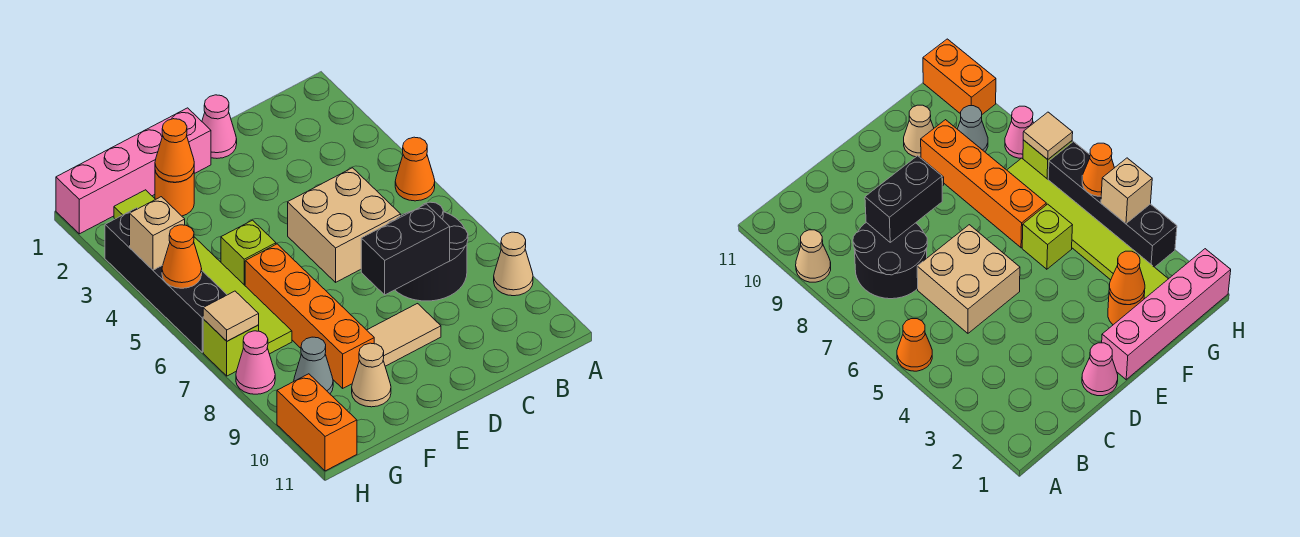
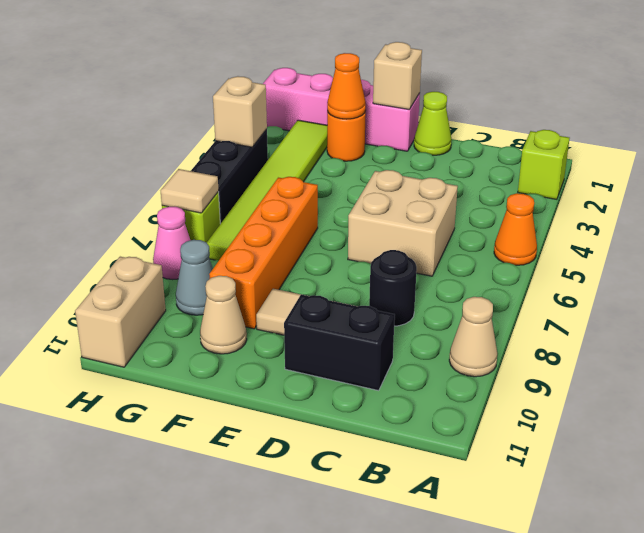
black 2x2 round brick [388,202,468,301] -> black 1x1 round brick [369,250,417,326]
black 1x2 brick [361,204,450,295] -> black 1x2 brick moved to [284,294,395,391]
pink 1x1 cone [202,95,237,158] -> lime 1x1 cone [414,92,452,155]
none -> tan 1x1 brick [373,42,422,110]
lime 1x1 brick [221,220,276,285] -> lime 1x1 brick moved to [518,130,569,199]
black 1x4 brick [105,208,227,352] -> black 1x3 brick [191,129,268,224]
orange 1x1 cone [162,225,202,288] -> none
orange 1x2 brick [277,374,357,471] -> tan 1x2 brick [75,257,166,367]

